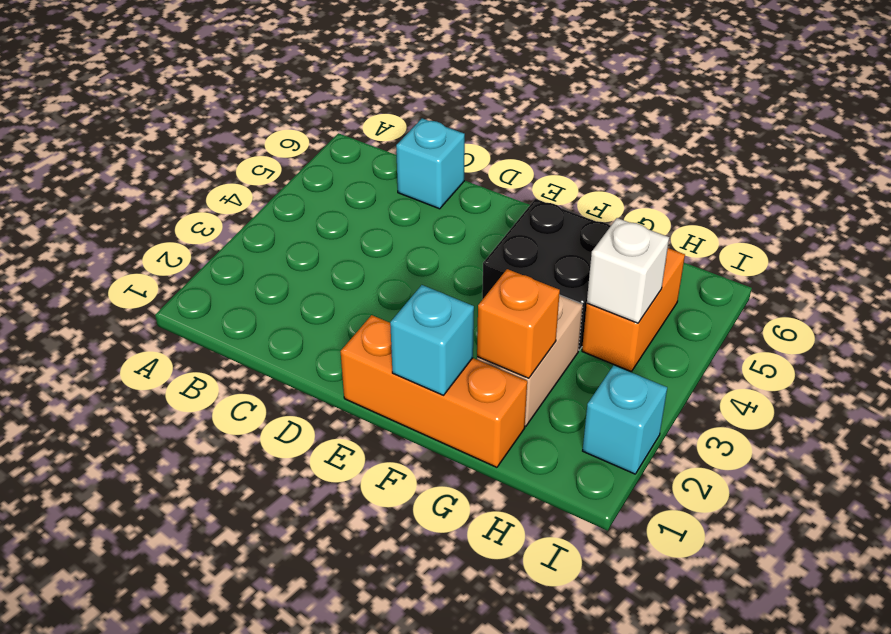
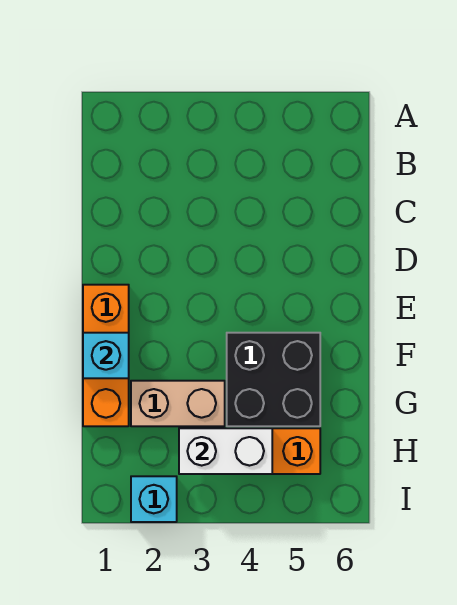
cyan 1x1 brick [396,118,465,209] -> none
orange 1x1 brick [477,269,560,378] -> none
white 1x1 brick [587,218,669,323] -> white 1x2 brick [179,428,272,474]

